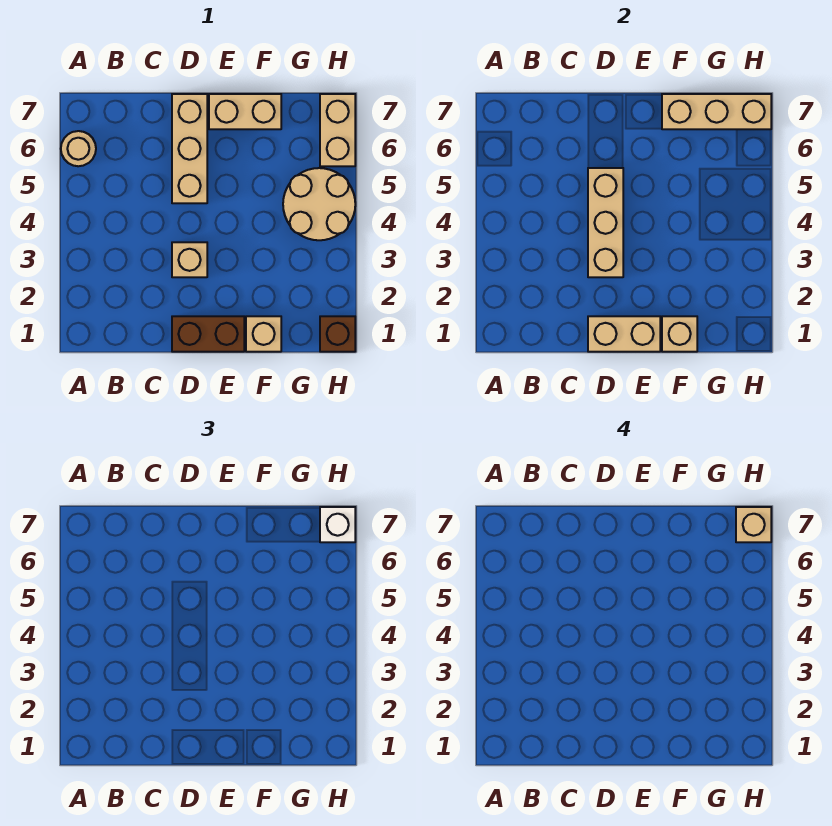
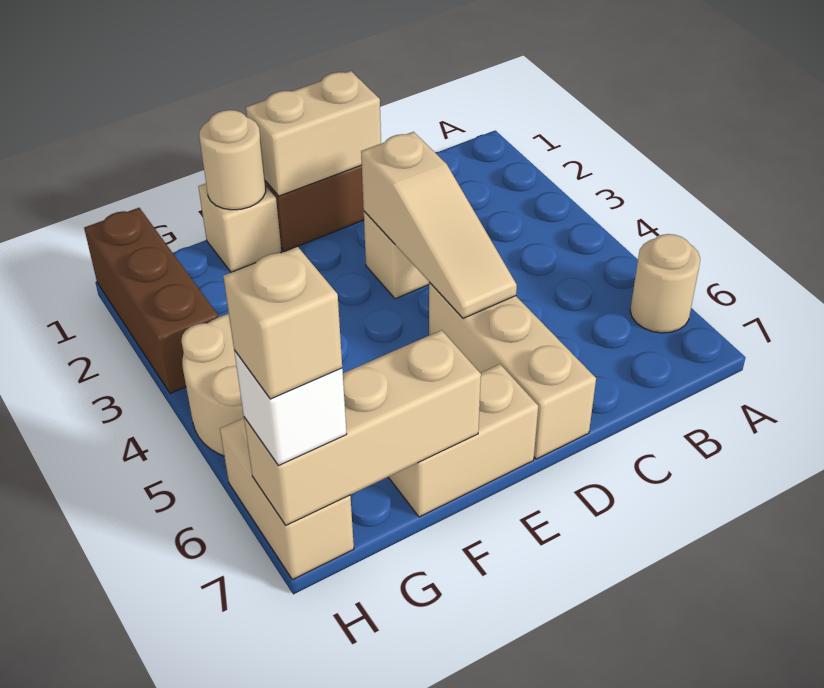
tan 1x3 brick [588,168,623,277] -> tan 1x3 slope [361,132,517,318]
tan 1x1 brick [662,316,697,352] -> tan 1x1 round brick [199,110,266,210]
brown 1x1 brick [320,316,355,352] -> brown 1x3 brick [84,208,218,394]

